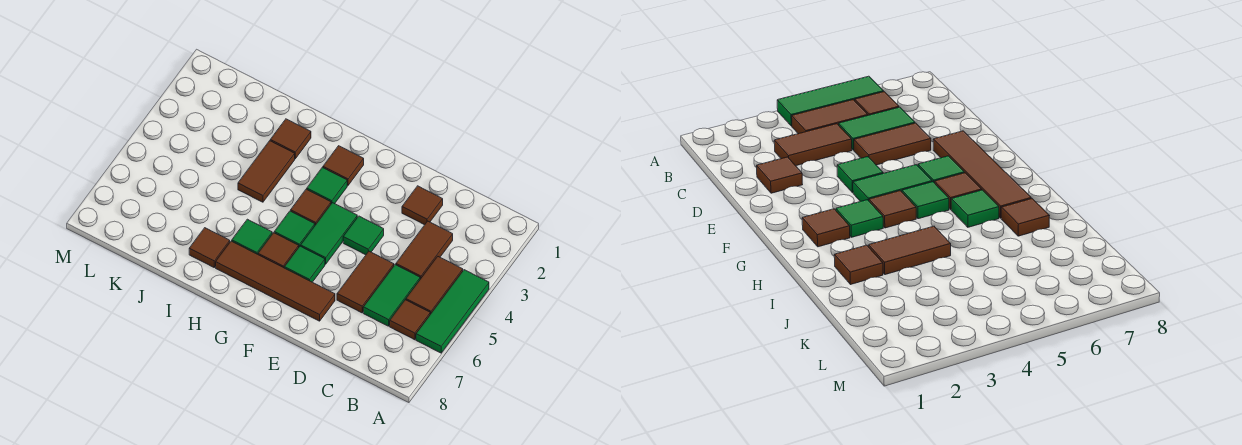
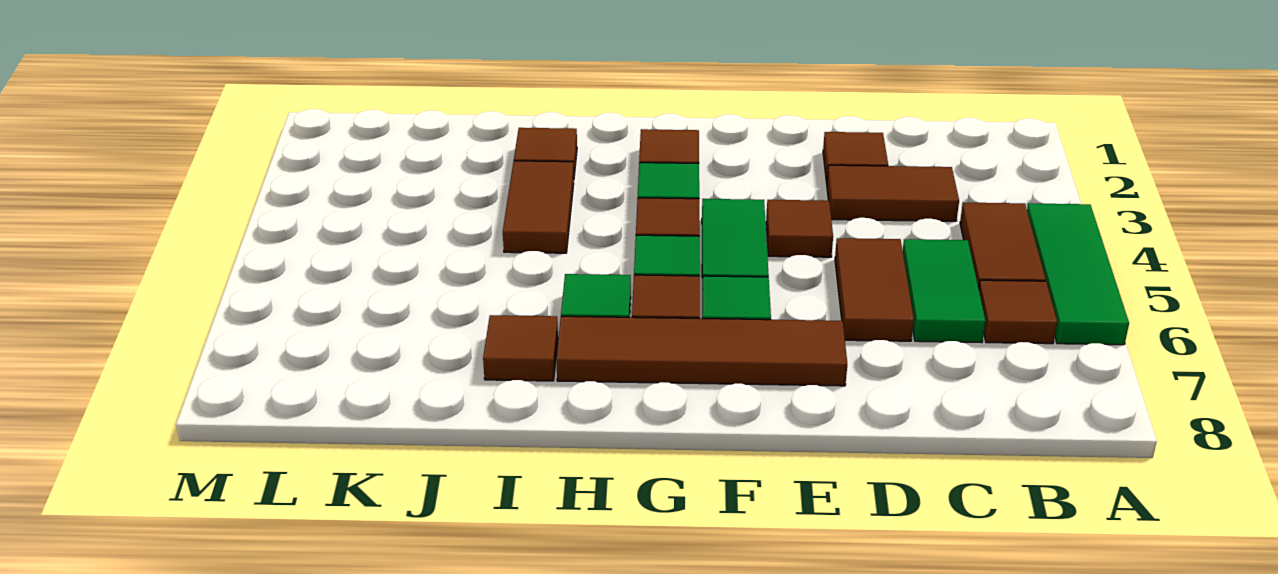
brown 1x2 tile [396,221,453,279] -> brown 1x2 tile turned to [827,165,959,221]
green 1x1 tile [343,216,384,255] -> brown 1x1 tile [766,200,833,257]

